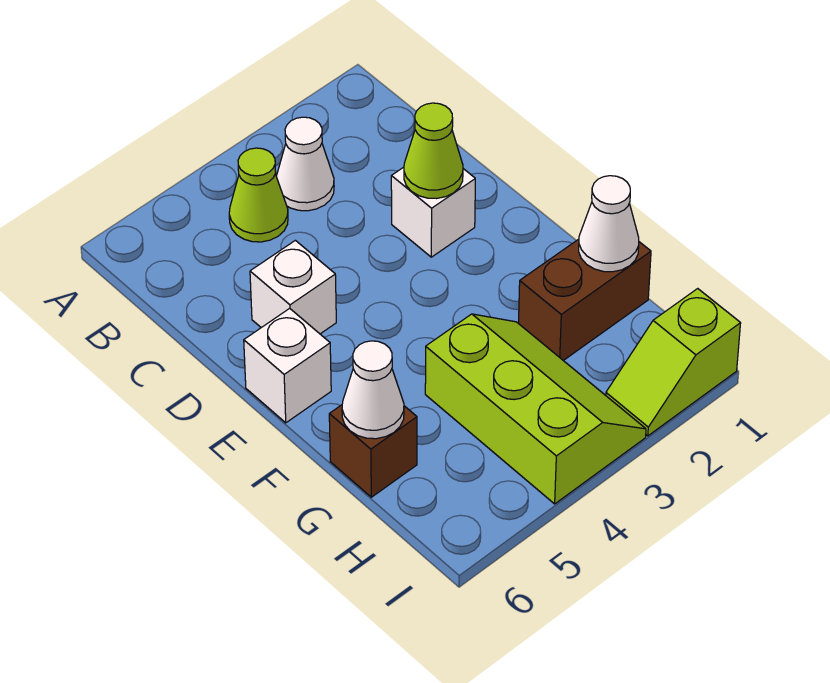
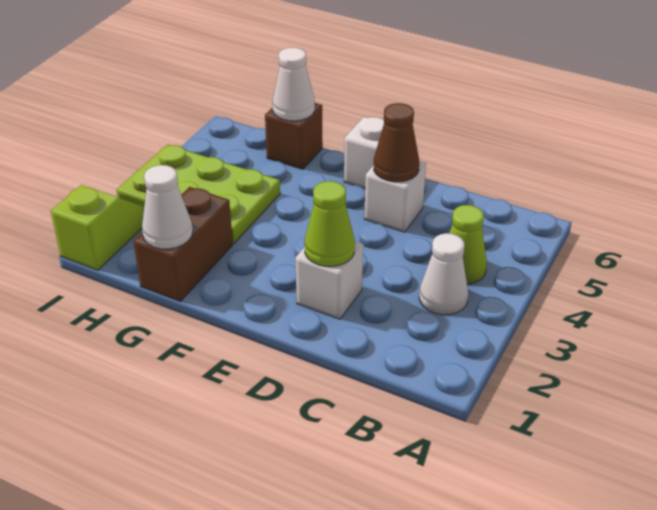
none -> brown 1x1 cone [374,103,419,182]
lime 2x3 slope [425,314,646,504] -> lime 2x3 plate [117,145,280,244]

